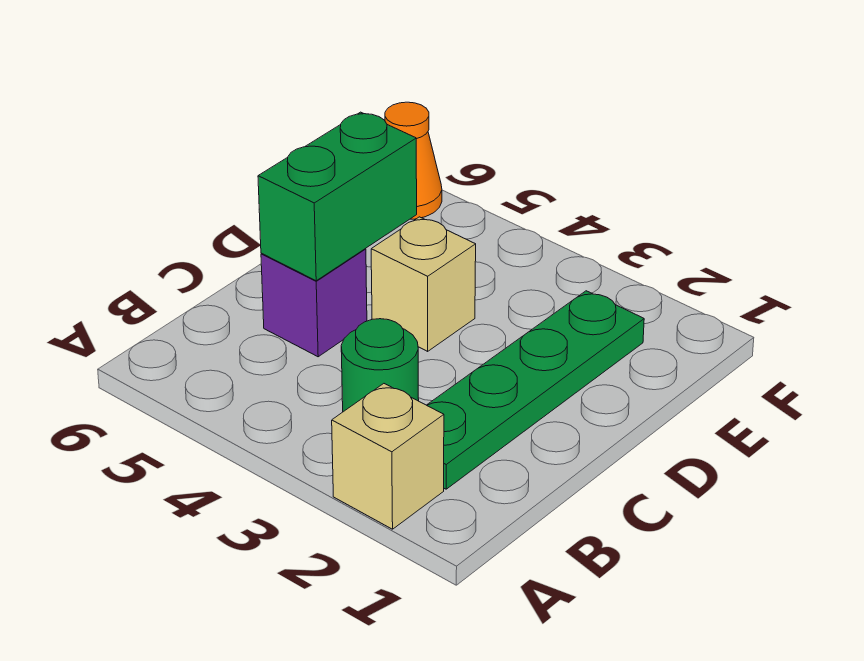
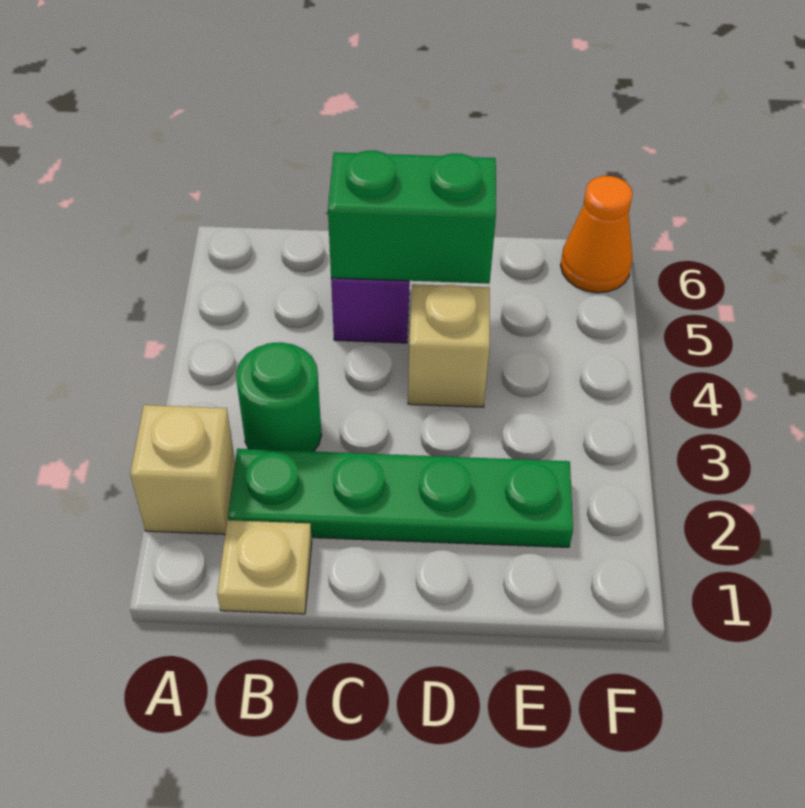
none -> tan 1x1 plate [217,520,312,614]

